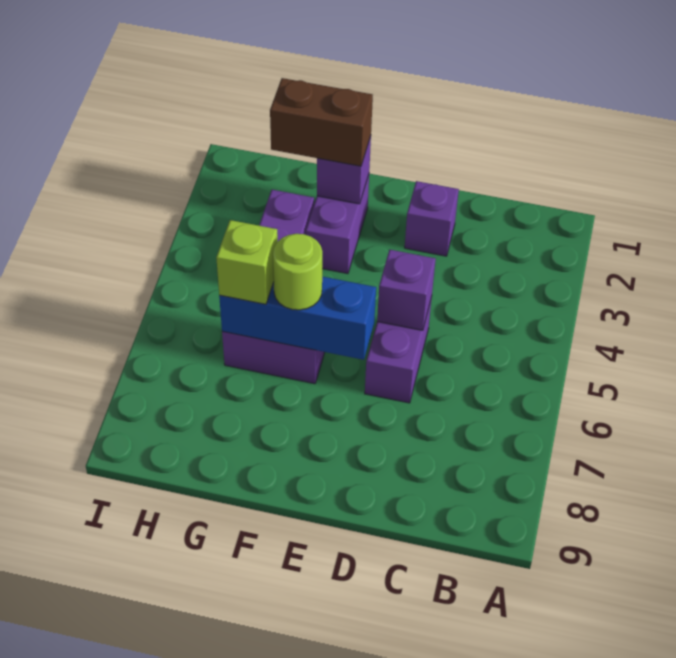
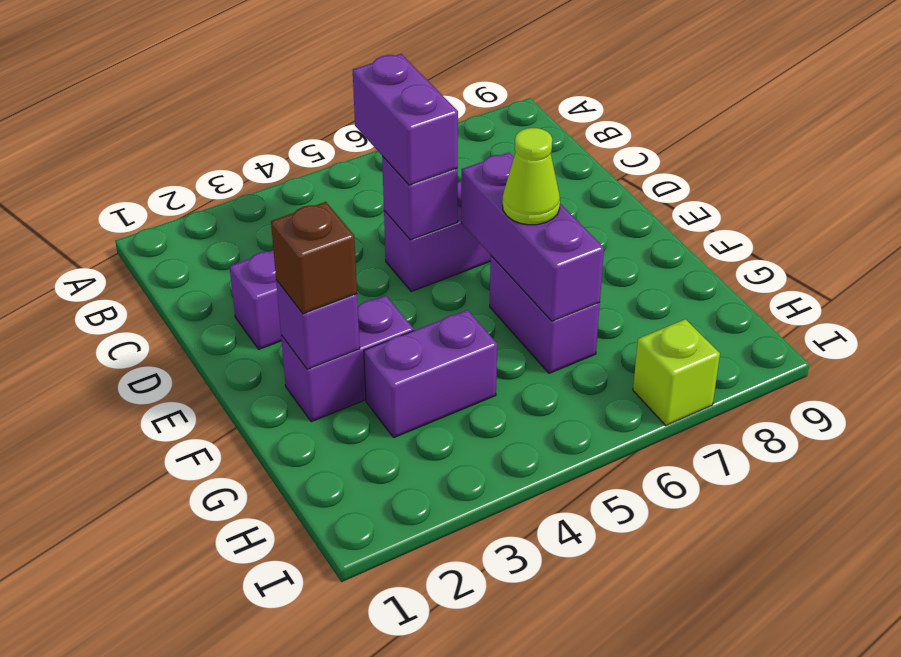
none -> purple 1x2 brick [353,54,458,185]
blue 1x3 brick [219,277,376,360] -> purple 1x3 brick [461,152,604,321]
brown 1x2 brick [270,78,373,166] -> brown 1x1 brick [271,202,357,314]
lime 1x1 round brick [273,234,322,310] -> lime 1x1 cone [503,128,560,225]
lime 1x1 brick [216,220,278,304] -> lime 1x1 brick moved to [633,319,720,425]

